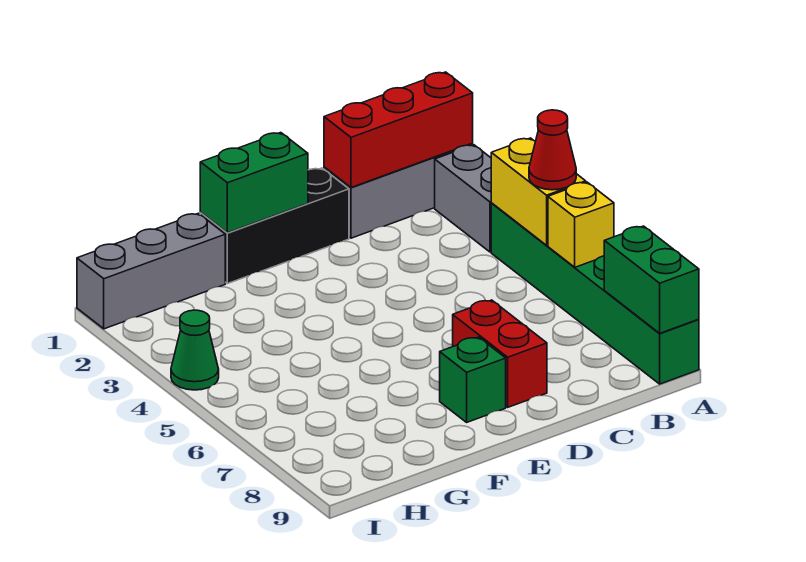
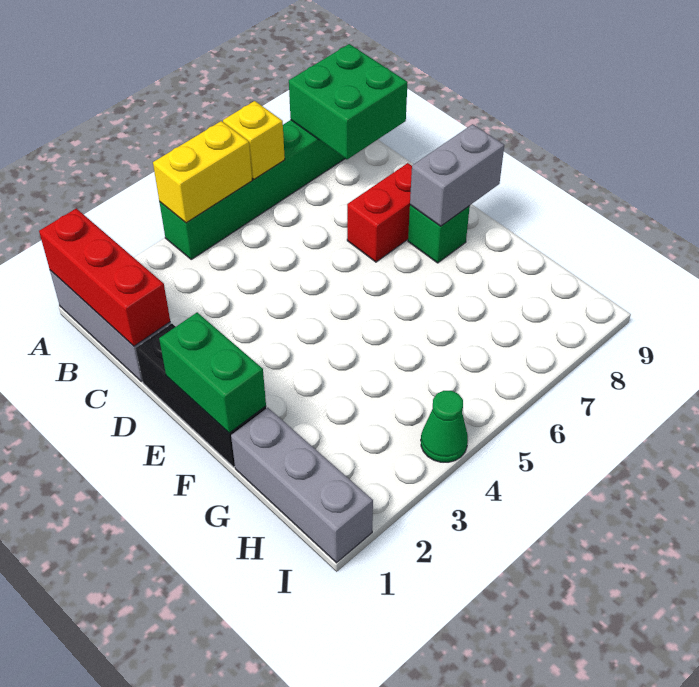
grey 1x2 brick [435,145,491,252] -> grey 1x2 brick moved to [410,124,504,226]
red 1x1 cone [529,110,576,190] -> none
green 1x2 brick [604,226,699,333] -> green 2x2 brick [289,44,408,159]

